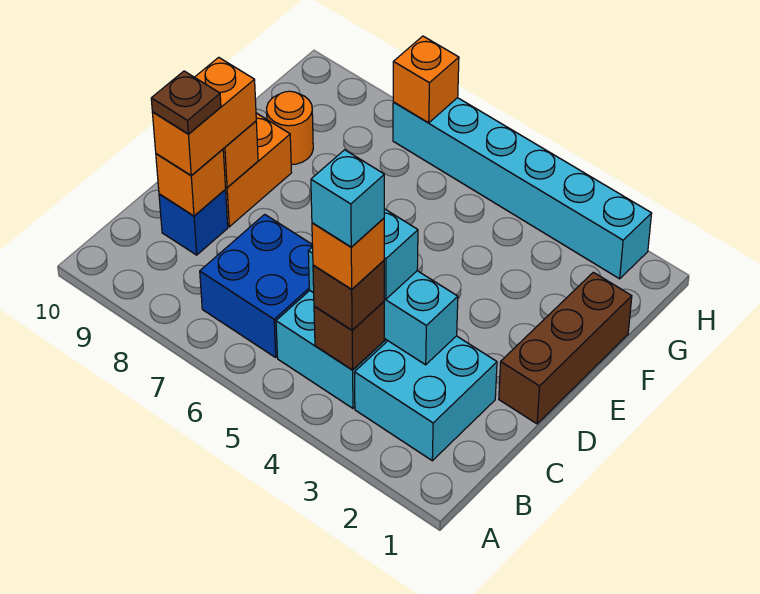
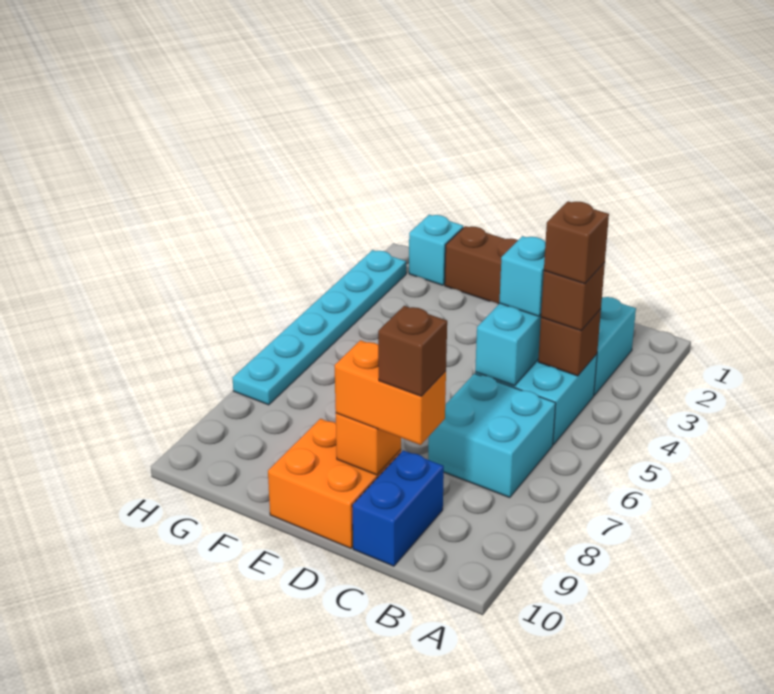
orange 1x1 brick [312,218,384,289] -> brown 1x1 brick [544,201,609,284]
cyan 1x1 brick [311,150,384,247] -> cyan 1x1 brick moved to [409,215,463,285]
blue 2x2 brick [200,214,313,357] -> cyan 2x2 brick [428,374,556,498]
blue 1x1 brick [159,190,228,255] -> blue 1x2 brick [352,450,444,566]
orange 1x1 brick [156,149,226,216] -> none
brown 1x1 plate [151,71,221,134] -> brown 1x1 brick [378,306,447,396]
orange 1x1 round brick [267,91,313,165] -> none
cyan 1x6 brick [393,98,652,279] -> cyan 1x6 plate [233,250,406,405]
orange 1x1 brick [393,36,459,123] -> none

